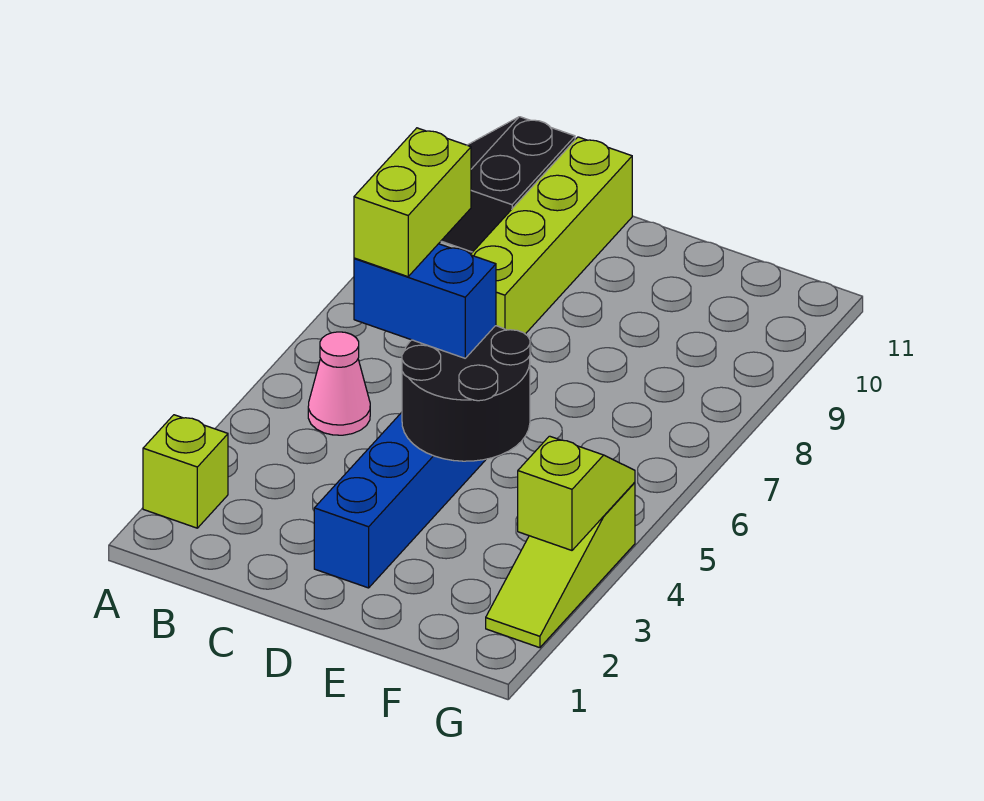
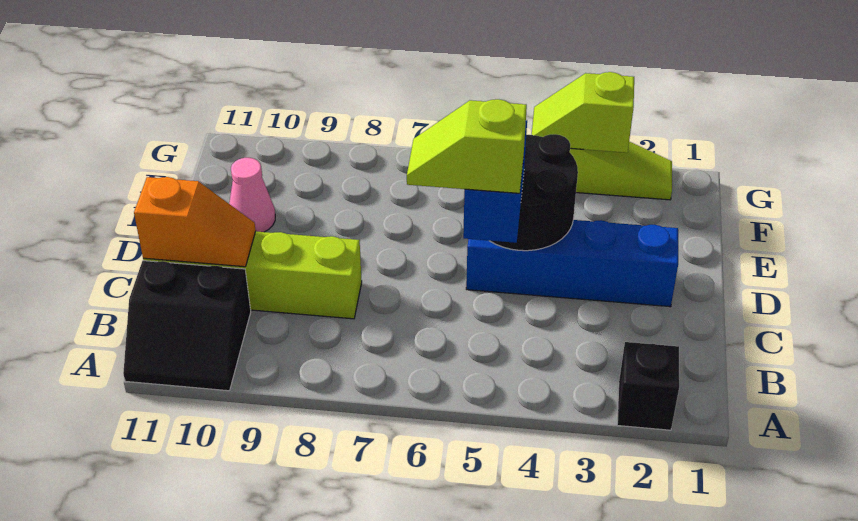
lime 1x1 brick [143,415,228,528] -> black 1x1 brick [617,342,679,430]
pink 1x1 cone [308,332,370,435] -> pink 1x1 cone moved to [229,158,275,232]
lime 1x2 brick [354,128,471,277] -> lime 1x2 slope [407,99,527,193]
none -> orange 1x2 slope [134,177,256,267]

